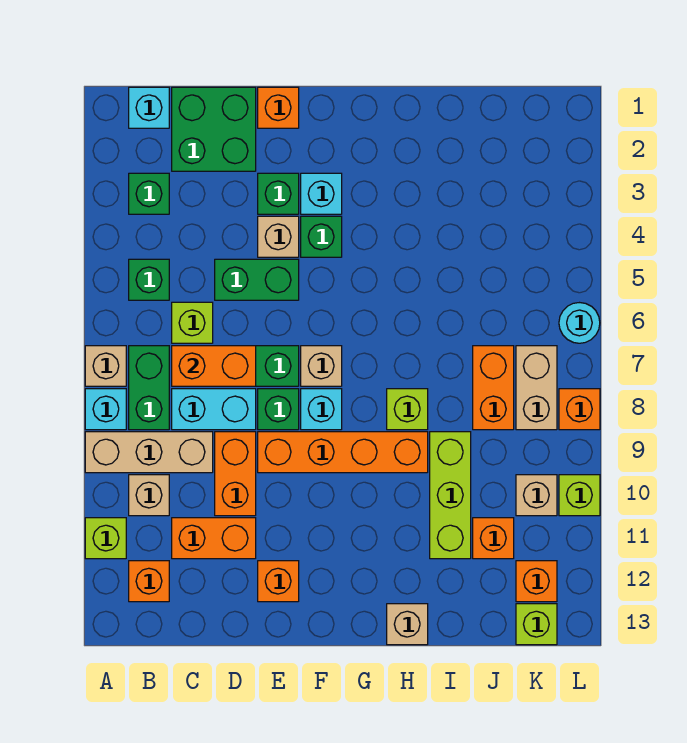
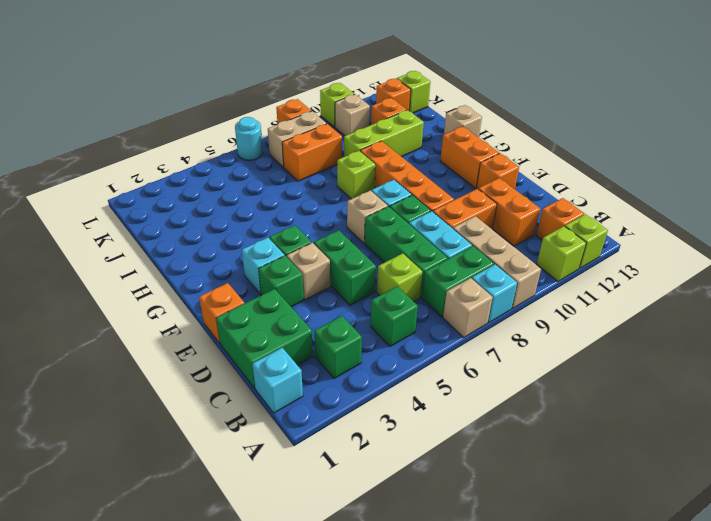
none -> lime 1x1 brick [565,214,608,268]
tan 1x1 brick [129,475,169,516] -> none
orange 1x2 brick [172,346,256,386] -> orange 1x2 brick moved to [440,126,499,188]

